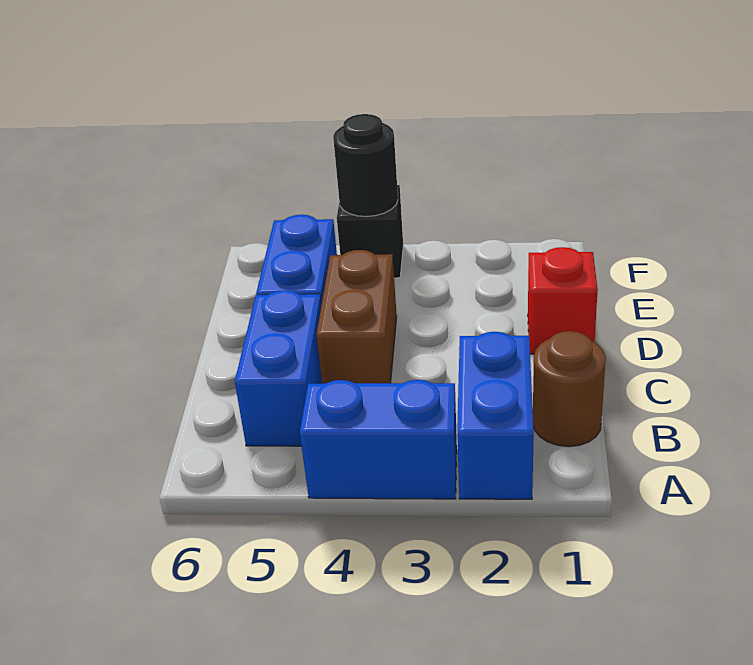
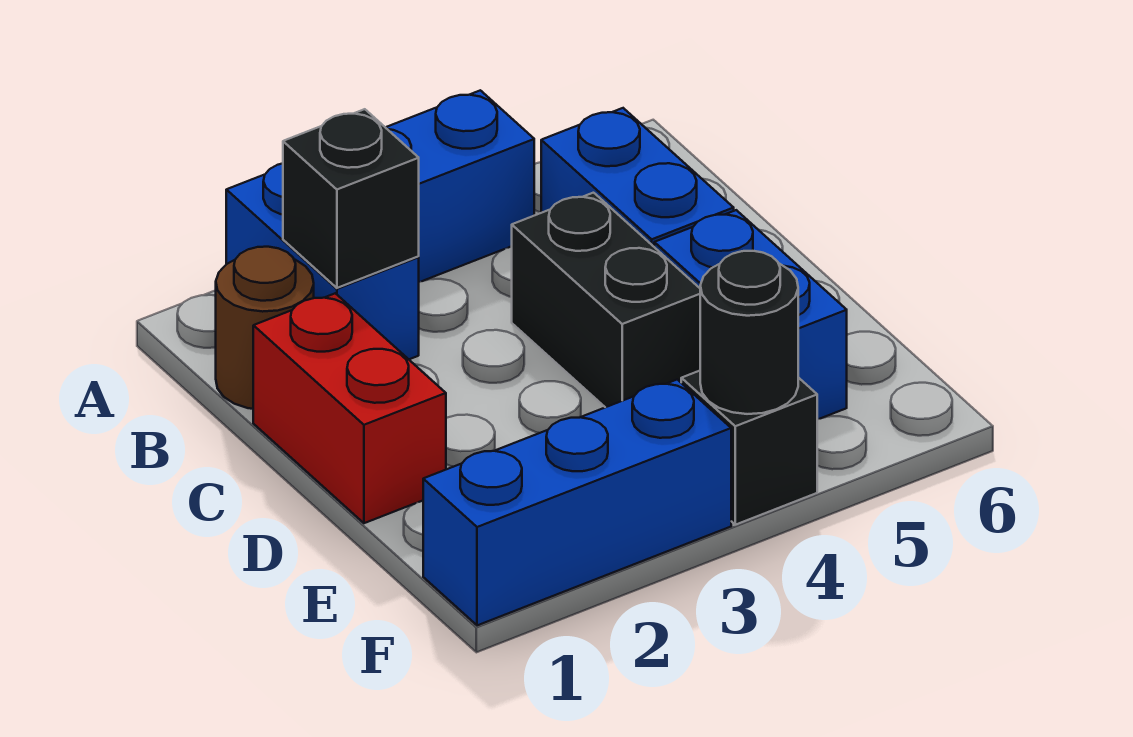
none -> black 1x1 brick [283,109,419,288]
brown 1x2 brick [317,250,397,384] -> black 1x2 brick [512,193,700,407]
red 1x1 brick [528,247,598,354] -> red 1x2 brick [253,293,446,523]
none -> blue 1x3 brick [423,380,731,625]

